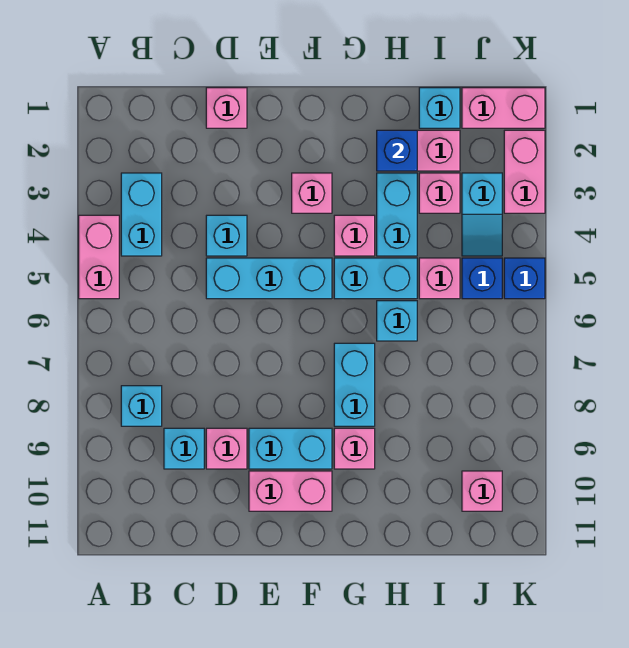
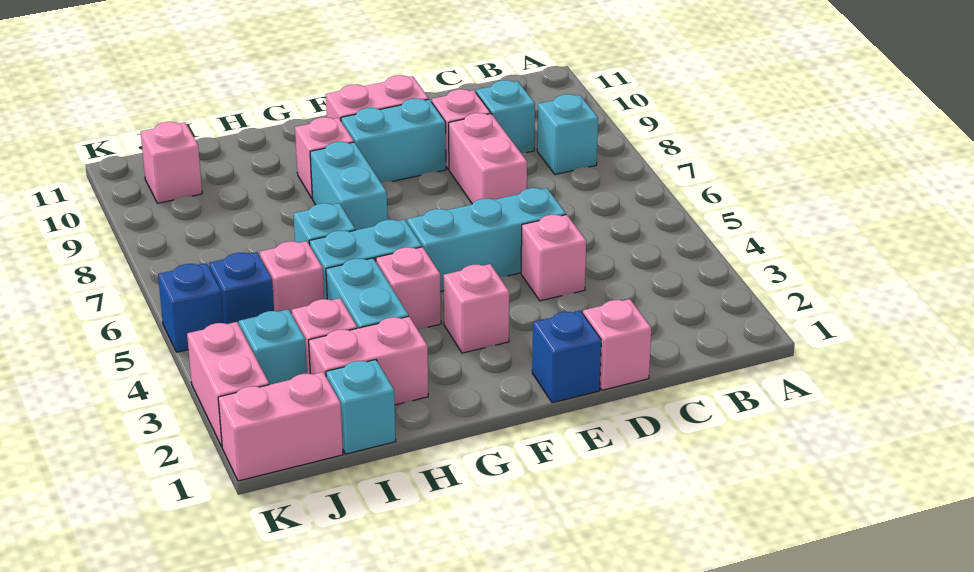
pink 1x2 brick [79,215,119,299] -> pink 1x2 brick moved to [449,113,527,204]
cyan 1x2 brick [121,173,162,256] -> none
cyan 1x1 brick [206,215,247,256] -> pink 1x1 brick [521,215,586,301]
blue 1x1 brick [377,130,417,171] -> blue 1x1 brick moved to [532,311,601,403]

